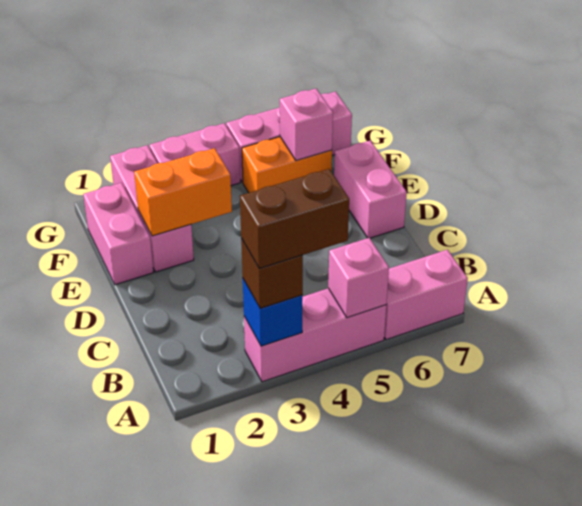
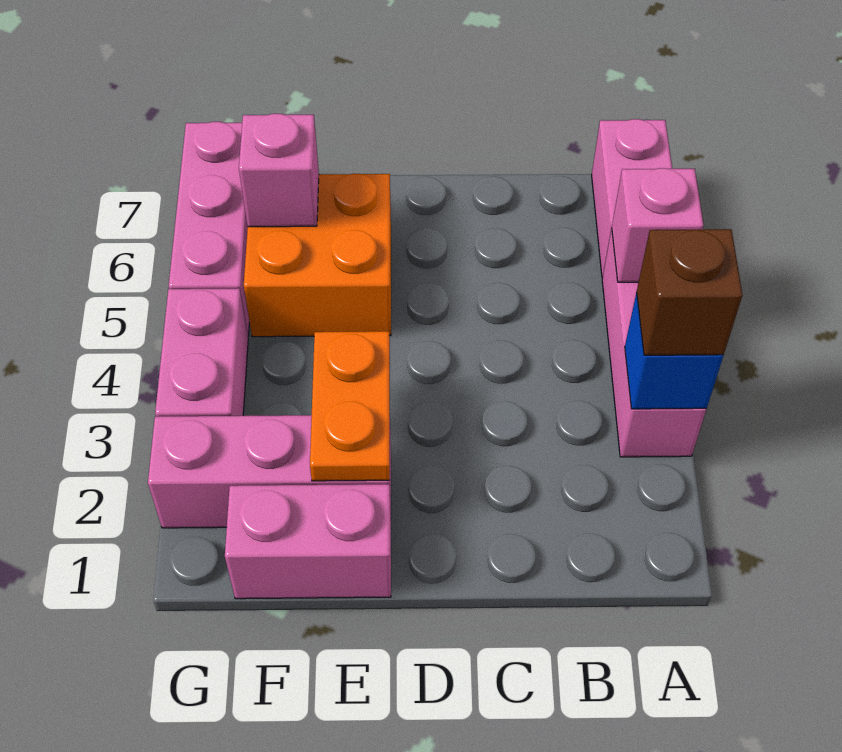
brown 1x2 brick [240,169,349,268] -> none
pink 1x2 brick [334,141,407,238] -> none
orange 1x2 brick [134,148,232,236] -> orange 1x2 plate [310,331,390,481]
orange 1x2 brick [242,137,332,193] -> orange 2x2 brick [244,174,391,337]

